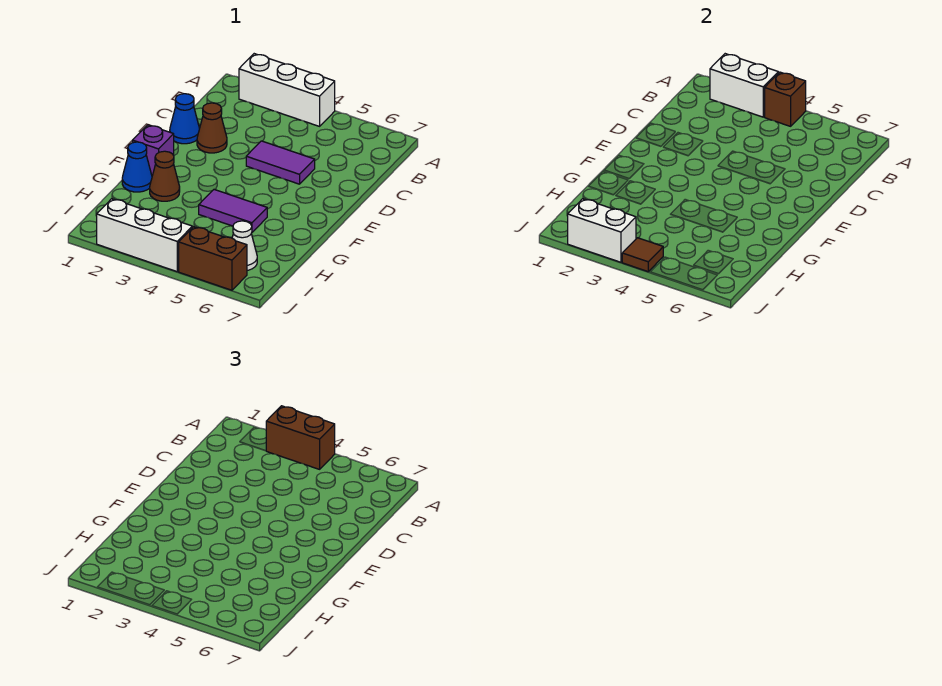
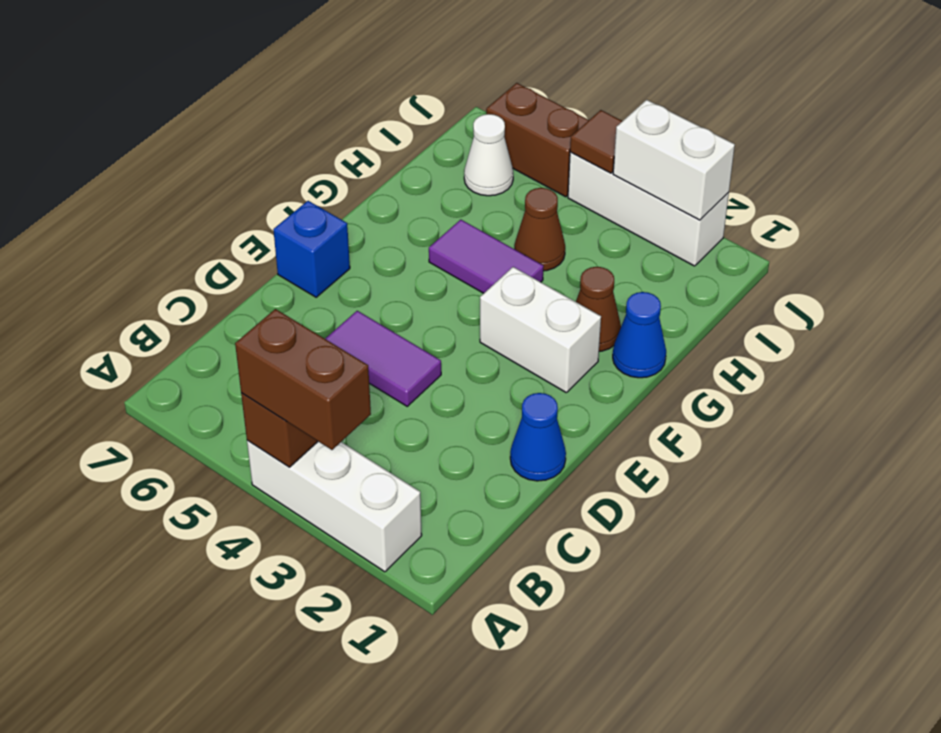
white 1x2 brick [710,54,778,117] -> white 1x2 brick moved to [480,267,601,392]
brown 1x1 cone [197,103,227,153] -> brown 1x1 cone moved to [514,188,565,271]
none -> blue 1x1 brick [273,201,350,297]
purple 1x1 brick [133,125,174,176] -> none

